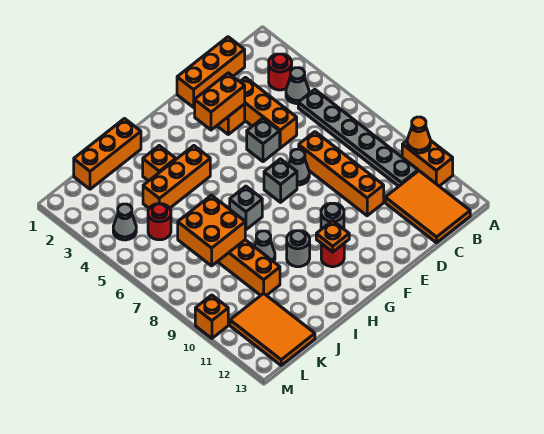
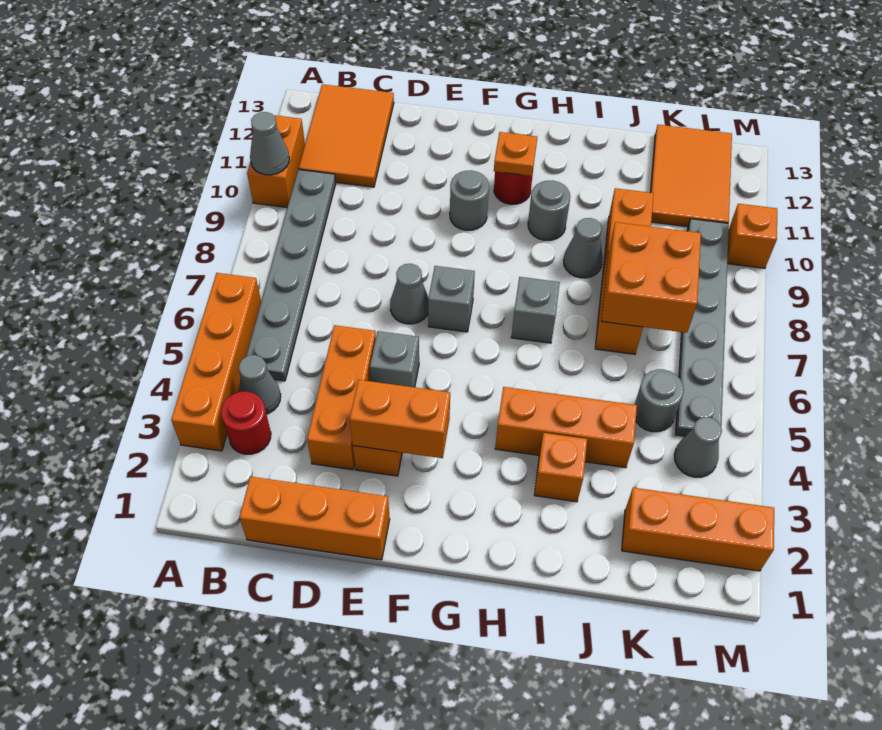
orange 1x1 cone [407,117,430,153] -> grey 1x1 cone [250,112,289,175]
orange 1x4 brick [299,132,384,216] -> orange 1x4 brick moved to [171,273,261,451]
orange 1x3 brick [74,119,141,189] -> orange 1x3 brick moved to [622,488,774,571]
red 1x1 round brick [148,204,171,240] -> grey 1x1 round brick [635,369,684,432]
none -> grey 1x6 plate [676,219,729,436]

